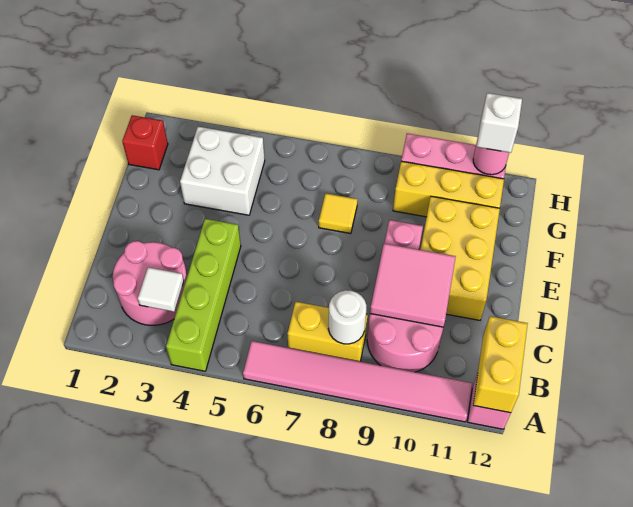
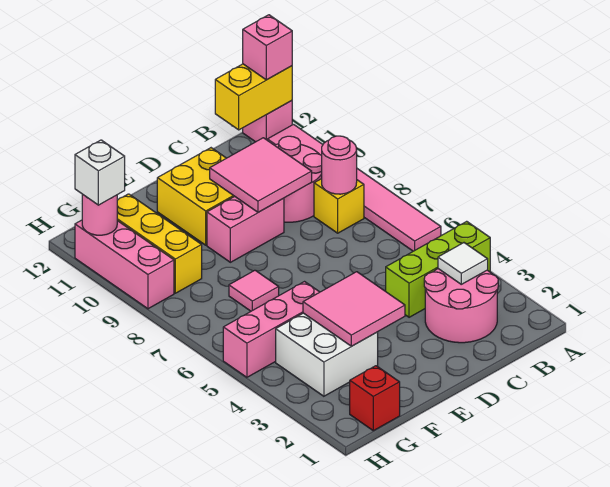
lime 1x4 brick [166,219,241,371] -> lime 1x3 brick [386,221,490,317]
none -> pink 1x1 brick [243,15,292,80]
yellow 1x2 brick [288,302,368,362] -> yellow 1x1 brick [314,179,364,233]
white 1x1 round brick [328,290,367,344] -> pink 1x1 round brick [322,136,357,194]
yellow 2x3 brick [421,196,500,320] -> yellow 2x2 brick [157,148,234,245]
none -> pink 2x2 tile [303,272,405,346]
none -> pink 1x3 brick [223,282,319,377]
yellow 1x1 tile [319,193,358,234] -> pink 1x1 tile [229,270,279,311]

